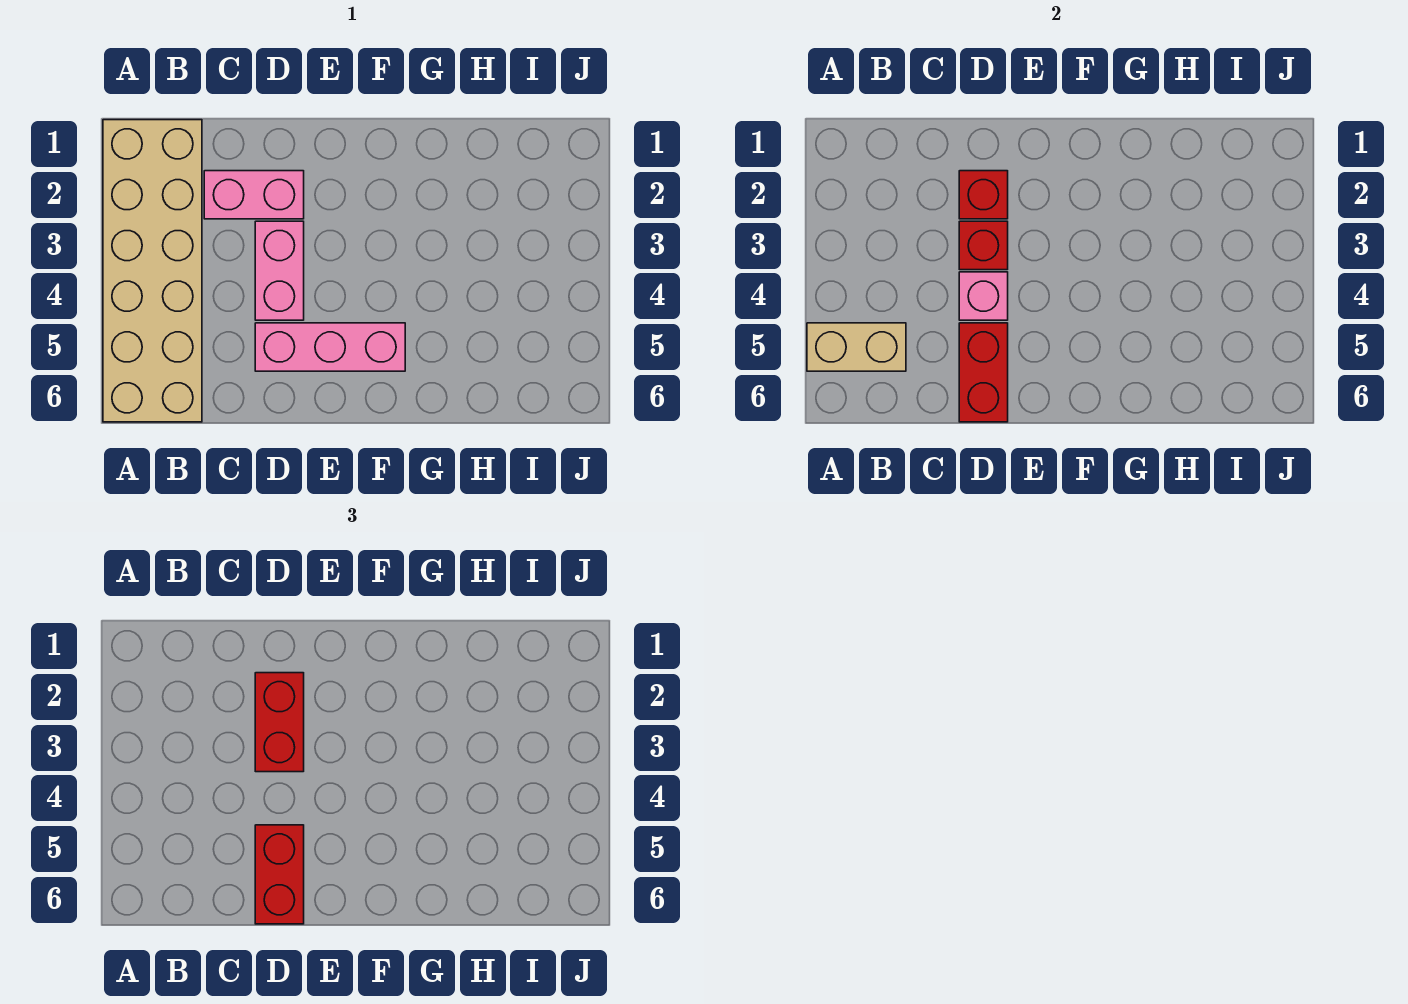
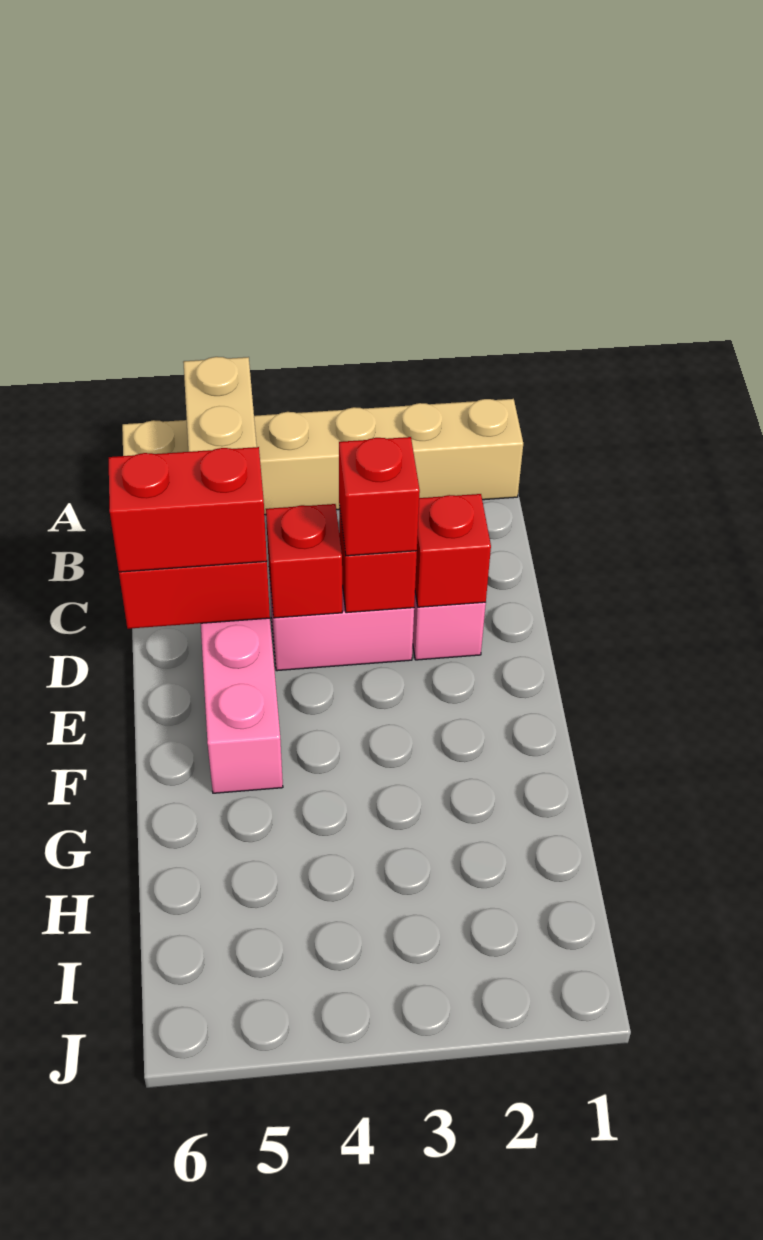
tan 2x6 brick [103,120,202,422] -> tan 1x6 brick [122,399,523,515]
red 1x2 brick [255,673,304,772] -> red 1x1 brick [339,437,420,556]
pink 1x1 brick [959,272,1008,320] -> red 1x1 brick [266,504,342,618]

